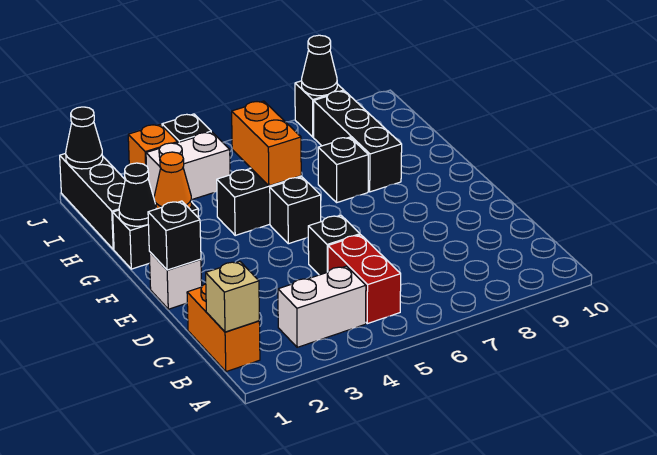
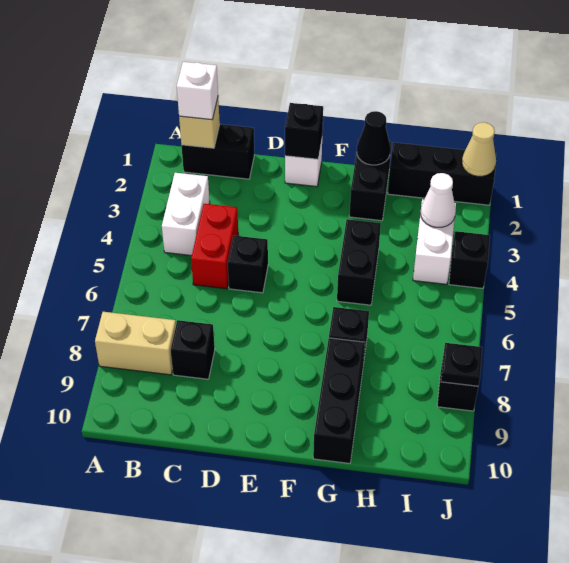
none -> tan 1x2 brick [95,312,176,375]
orange 1x2 brick [187,284,260,372] -> black 1x2 brick [181,124,254,179]
none -> white 1x1 brick [177,62,218,120]
red 1x2 brick [328,235,401,324] -> red 1x2 brick turned to [191,204,238,289]
black 1x1 brick [270,177,321,244] -> black 1x1 brick moved to [171,320,215,379]
orange 1x1 cone [154,152,192,209] -> none
orange 1x2 brick [232,101,301,186] -> none
black 1x3 brick [314,91,402,192] -> black 1x3 brick turned to [313,338,365,463]
none -> white 1x1 cone [421,173,456,227]
black 1x1 cone [66,107,103,169] -> tan 1x1 cone [462,122,496,176]
orange 1x1 brick [128,124,178,165] -> none
black 1x1 cone [302,35,337,96] -> black 1x1 plate [441,343,482,386]

